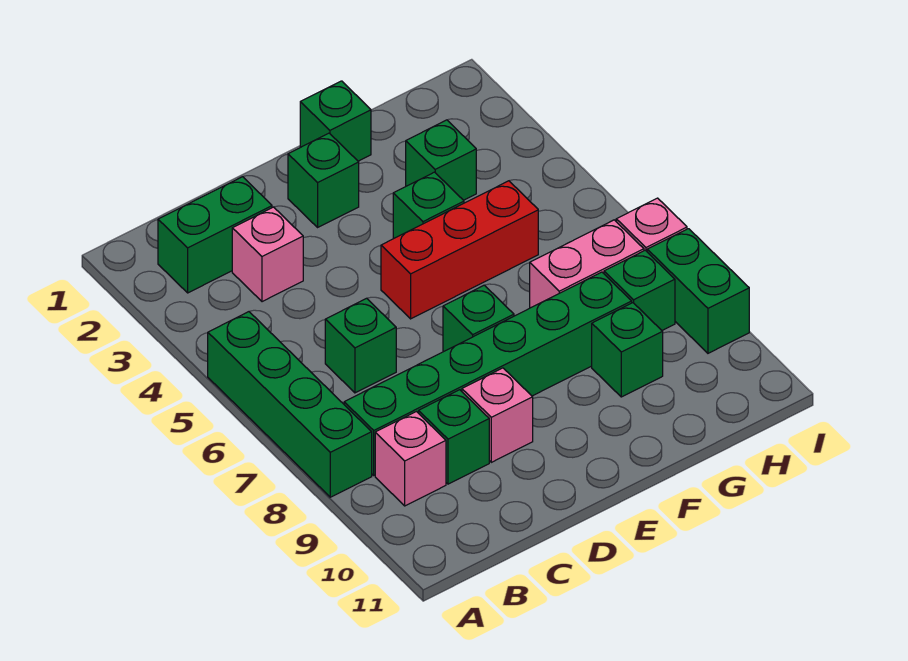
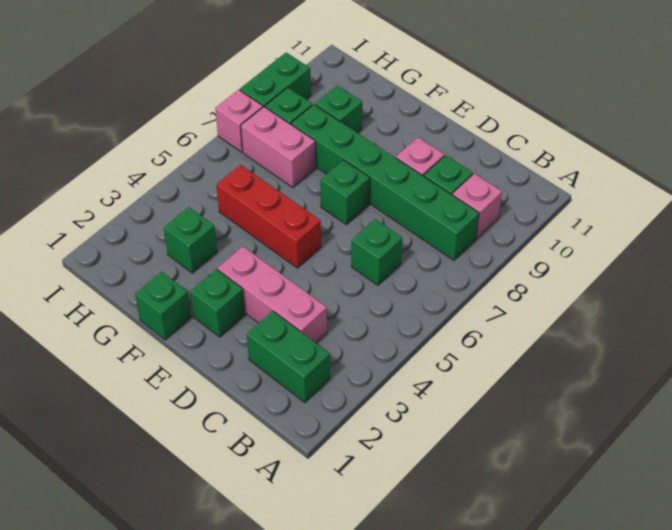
green 1x4 brick [208,312,372,497] -> none
pink 1x1 brick [232,207,303,302] -> pink 1x3 brick [218,246,327,343]
green 1x1 brick [393,172,464,238] -> none

